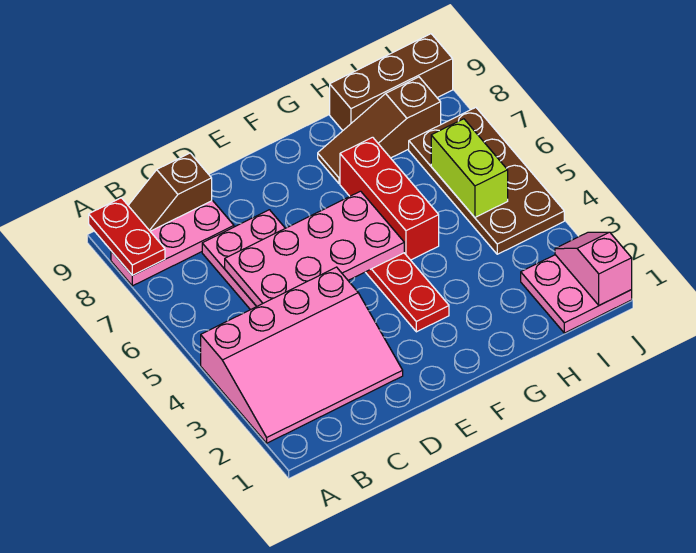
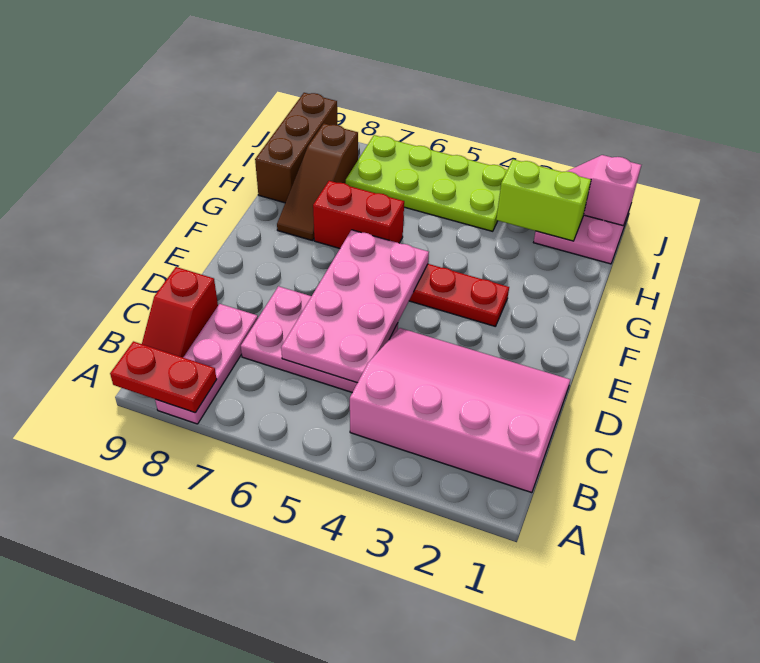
pink 3x4 slope [201,267,403,443] -> pink 3x4 slope turned to [350,328,570,493]
brown 1x2 slope [128,153,212,231] -> red 1x2 slope [142,267,218,357]
red 1x3 brick [340,137,439,260] -> red 1x2 brick [313,181,404,248]
brown 2x4 plate [409,108,564,254] -> lime 2x4 plate [346,135,507,231]
lime 1x2 brick [431,119,508,217] -> lime 1x2 brick moved to [496,159,591,241]

